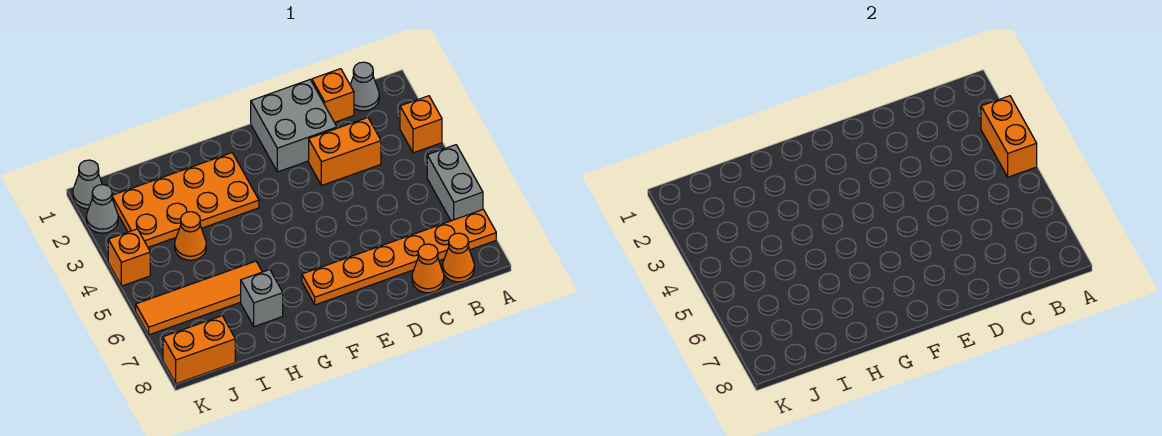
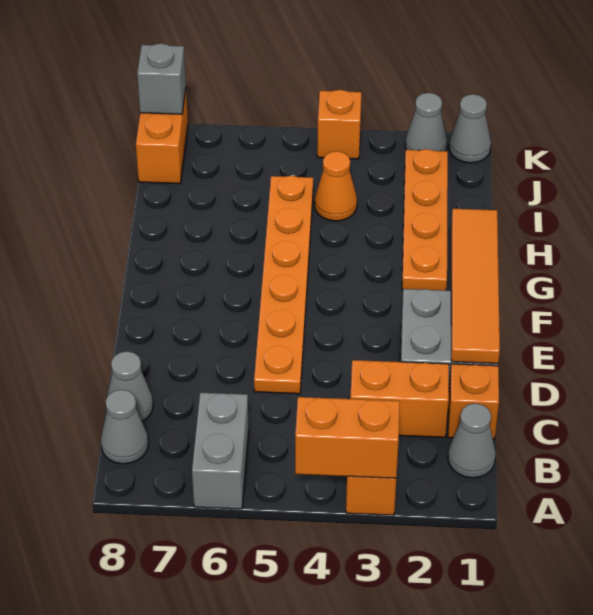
grey 1x2 brick [427,145,483,221] -> grey 1x2 brick turned to [192,393,249,509]
orange 1x6 plate [302,210,496,305] -> orange 1x6 plate moved to [254,176,313,394]
orange 1x1 cone [443,233,474,282] -> grey 1x1 cone [101,390,148,464]
orange 1x2 brick [309,118,381,185] -> orange 1x2 brick turned to [350,360,449,437]
orange 1x1 cone [412,244,444,293] -> grey 1x1 cone [107,351,153,421]
orange 2x4 plate [112,153,259,247] -> orange 1x4 plate [402,149,448,290]
orange 1x4 tile [136,261,262,335] -> orange 1x4 tile moved to [451,209,500,363]
grey 1x1 brick [241,270,283,327] -> grey 1x1 brick moved to [137,43,186,114]

